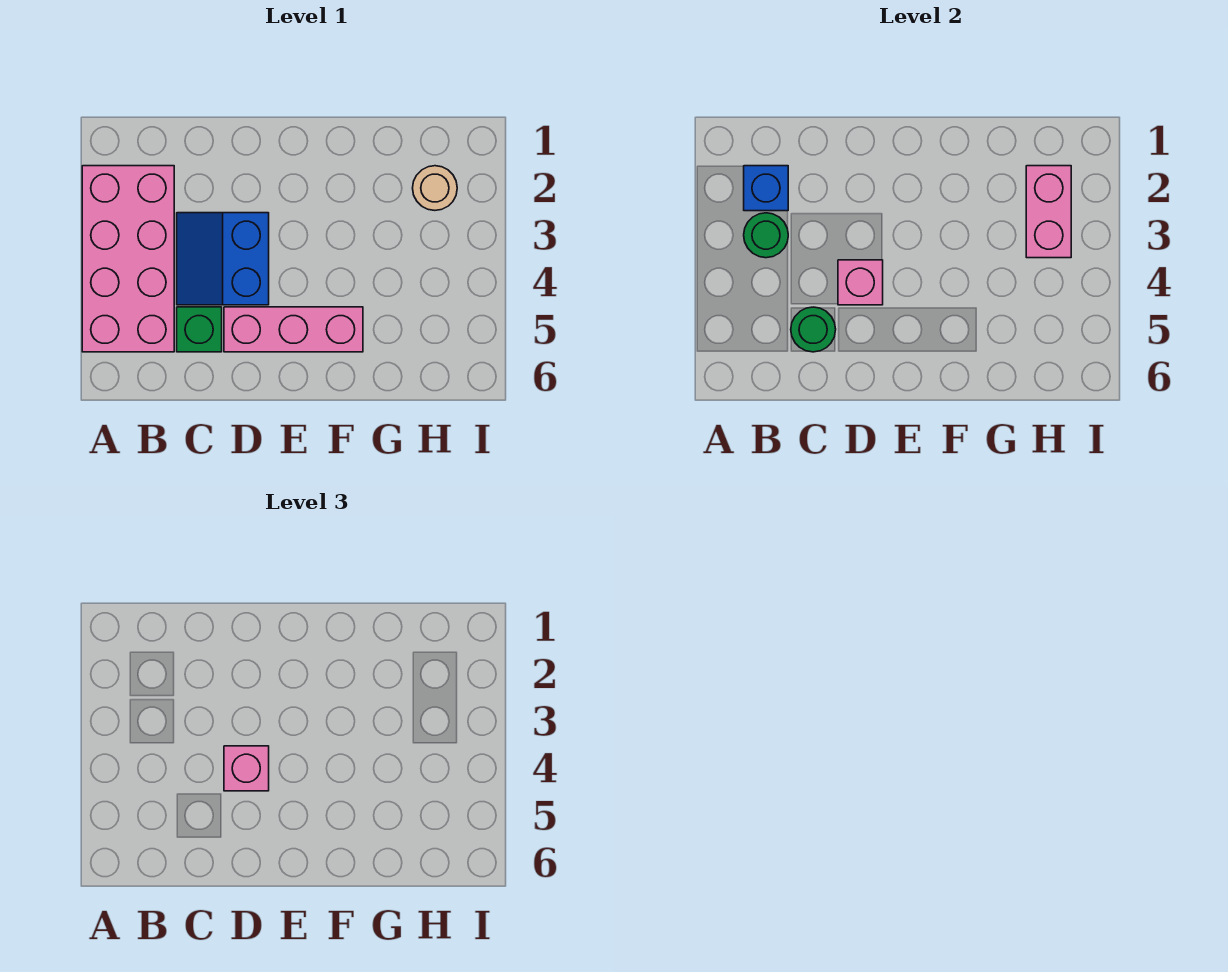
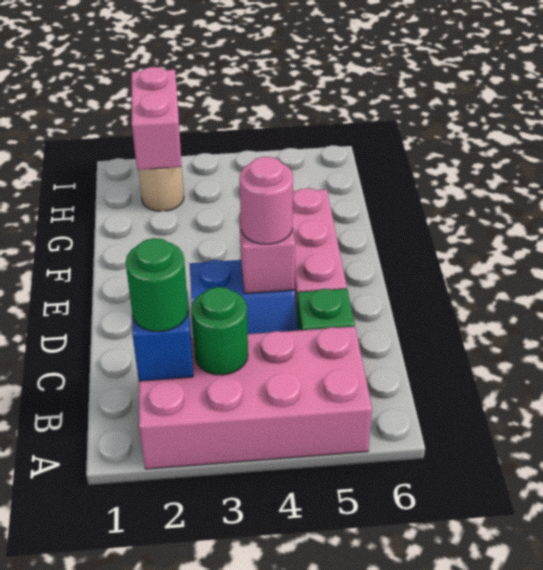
green 1x1 round brick [791,307,836,352] -> green 1x1 round brick moved to [126,238,188,332]
pink 1x1 brick [224,746,269,791] -> pink 1x1 round brick [239,157,293,244]
pink 1x2 brick [1026,166,1071,258] -> pink 1x2 brick turned to [132,67,182,170]

